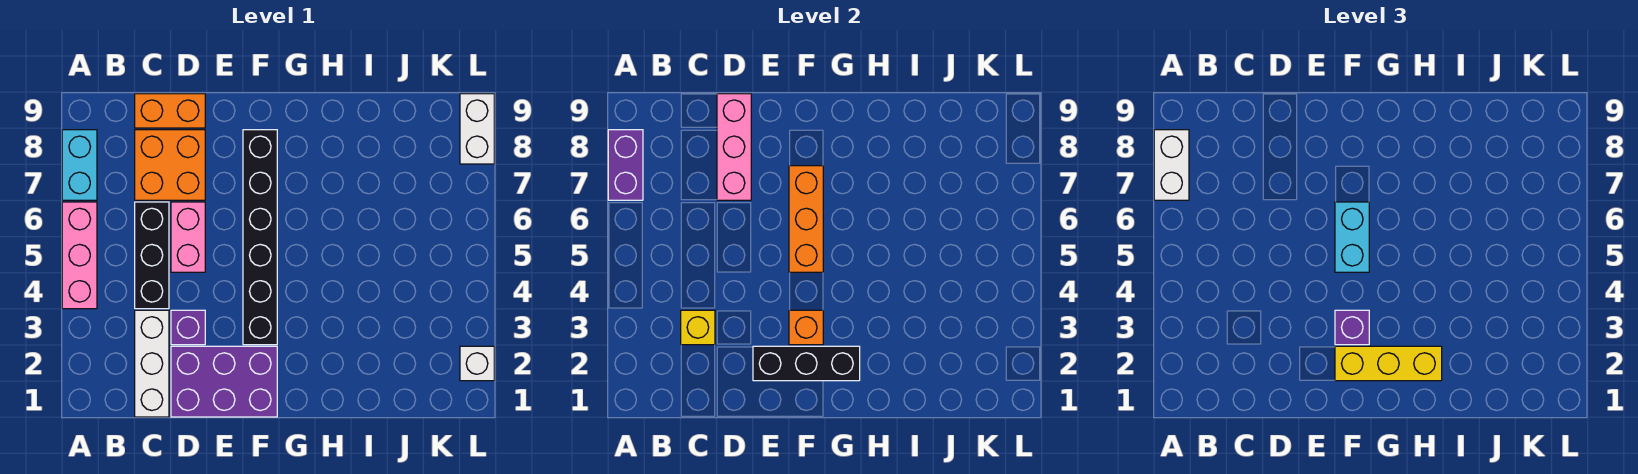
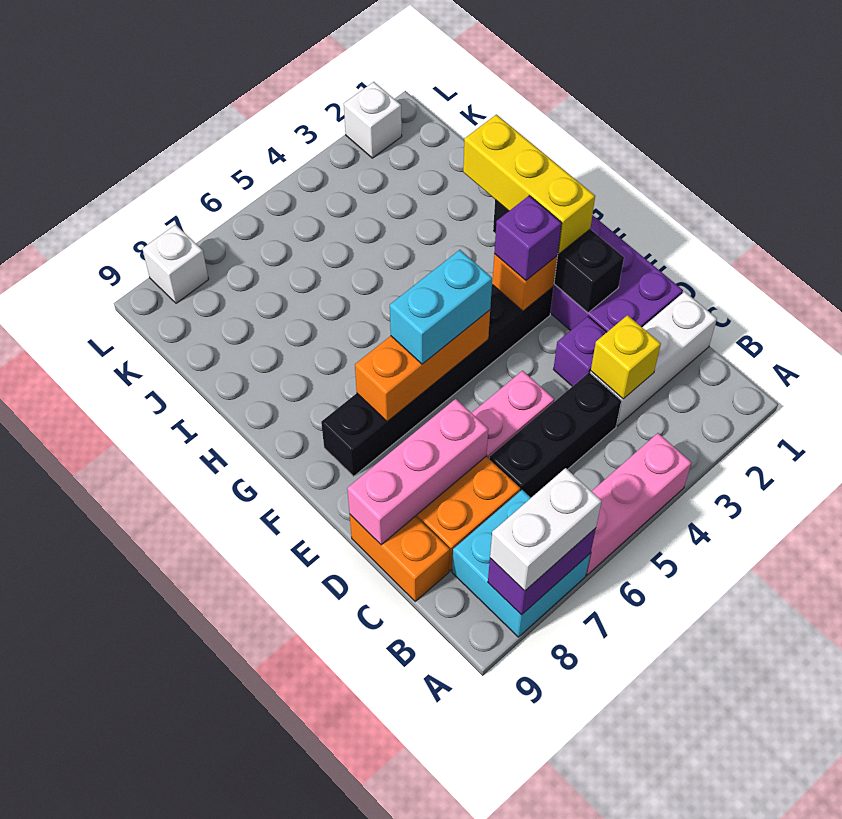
cyan 1x2 brick [62,130,97,200] -> cyan 2x2 brick [452,490,590,637]
white 1x2 brick [460,94,494,164] -> white 1x1 brick [142,225,209,303]

